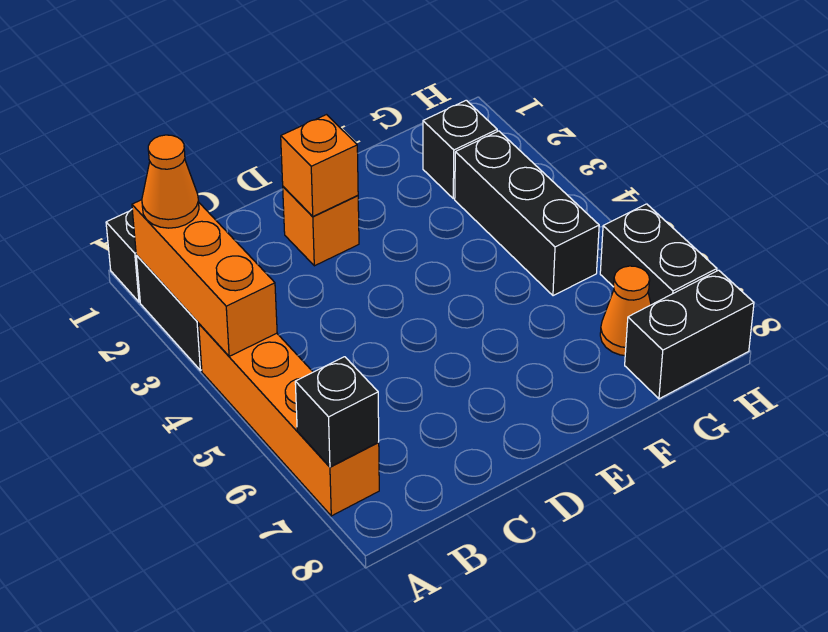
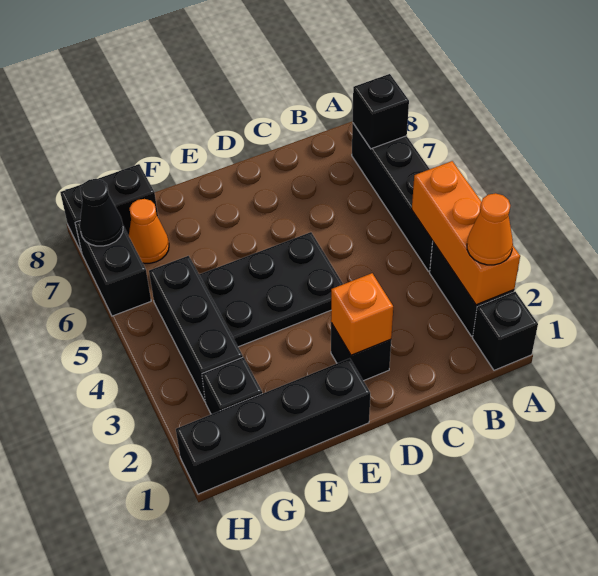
orange 1x4 brick [199,324,379,516] -> black 1x4 brick [352,124,433,272]
orange 1x1 brick [283,187,359,266] -> black 1x1 brick [331,323,391,381]
none -> black 2x3 plate [199,232,343,347]
none -> black 1x4 brick [176,358,370,494]
none -> black 1x1 cone [80,179,123,246]

